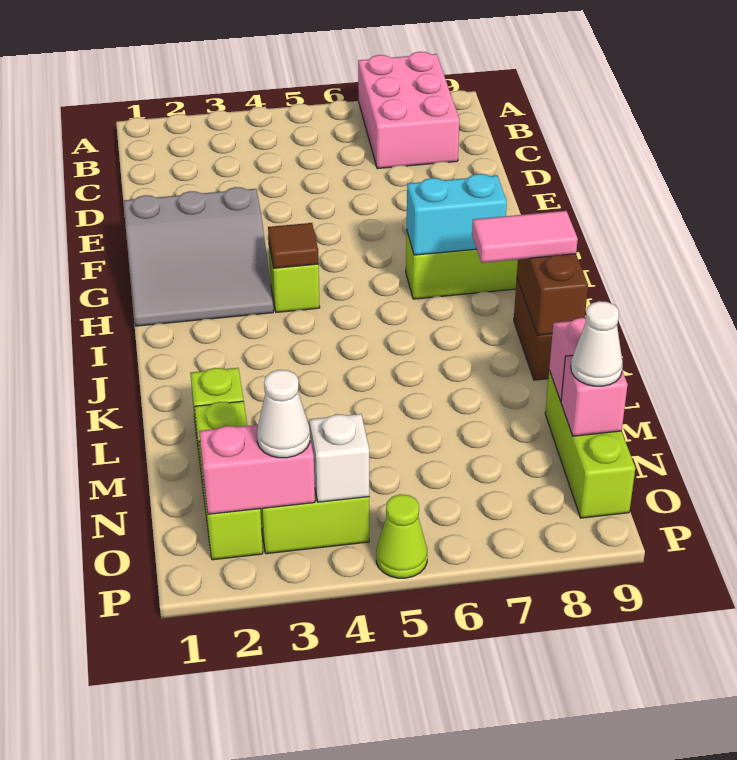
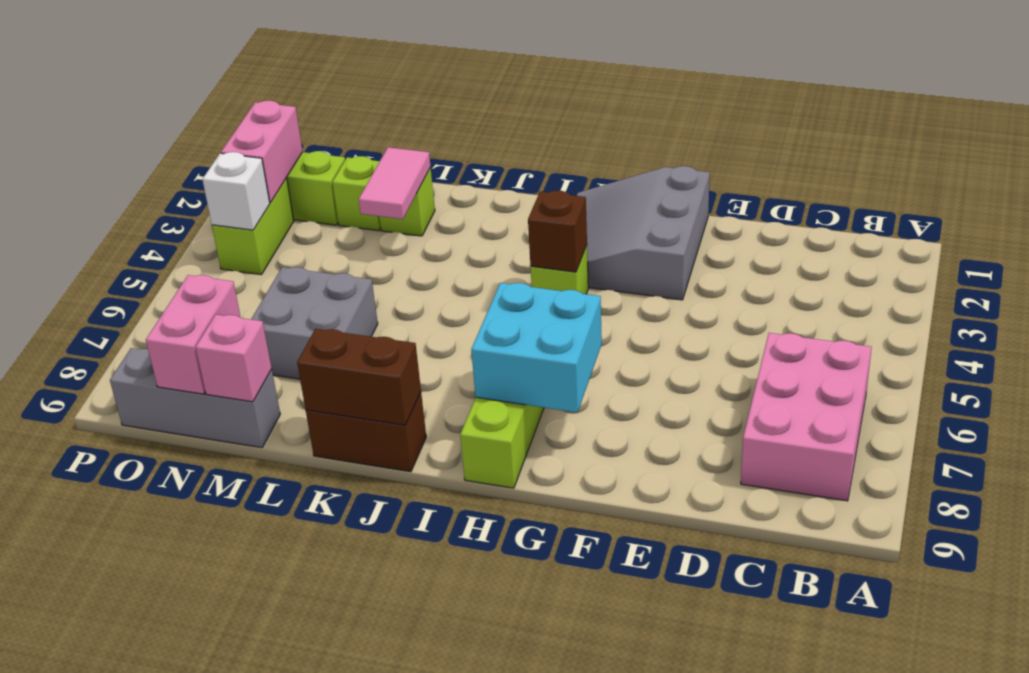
pink 2x3 brick [358,52,459,169] -> pink 2x3 brick turned to [741,333,872,501]
brown 1x1 tile [268,223,319,268] -> brown 1x1 brick [528,191,587,272]
cyan 1x2 brick [407,174,507,255] -> cyan 2x2 brick [471,283,602,412]
pink 1x2 tile [472,211,578,263] -> pink 1x2 tile moved to [359,147,431,219]
none -> grey 2x2 brick [251,267,378,379]
lime 1x3 brick [545,371,635,518] -> grey 1x3 brick [110,348,280,448]
pink 1x1 brick [561,356,628,436] -> pink 1x2 brick [146,275,241,394]
white 1x1 cone [571,301,623,386] -> none
white 1x1 cone [257,370,310,458] -> none
lime 1x1 cone [376,494,427,578] -> none

